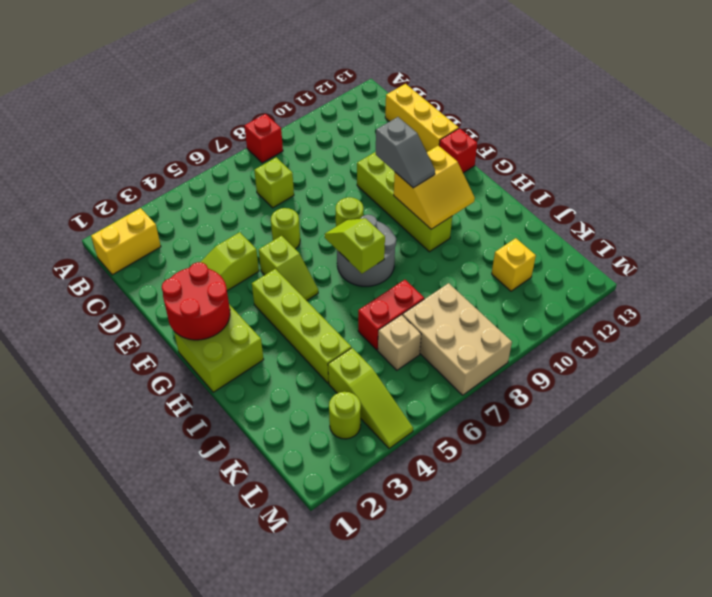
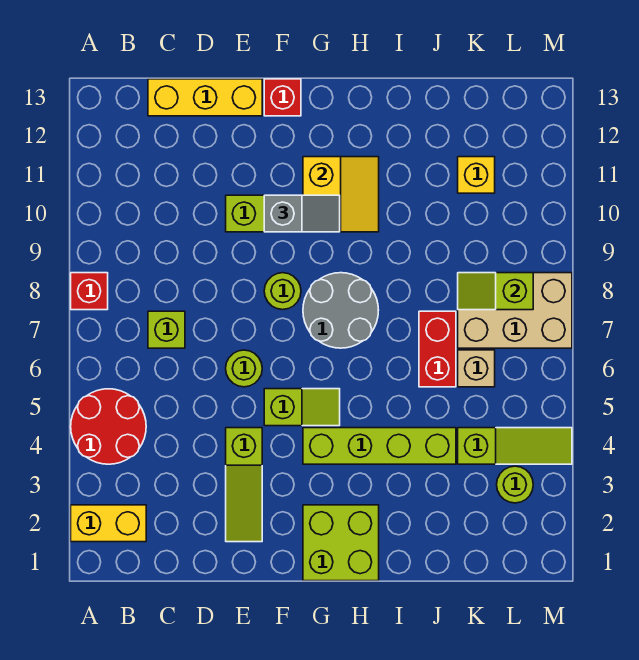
yellow 1x2 brick [91,208,161,275] -> yellow 1x2 brick turned to [71,505,146,542]
red 2x2 round brick [162,262,230,340] -> red 2x2 round brick moved to [71,389,146,464]
lime 1x2 slope [325,218,385,274] -> lime 1x2 slope moved to [458,273,533,310]

